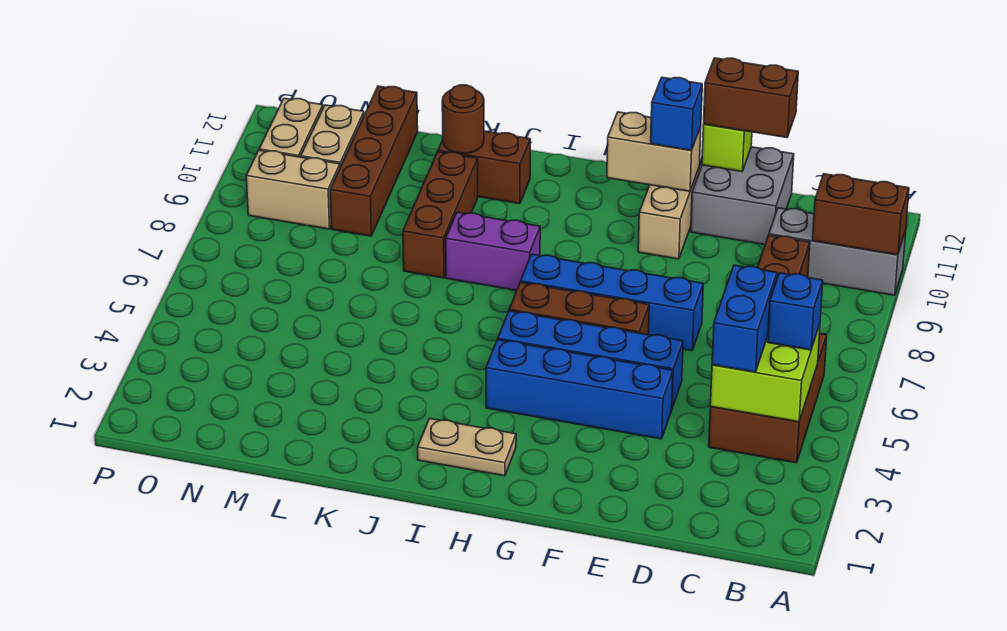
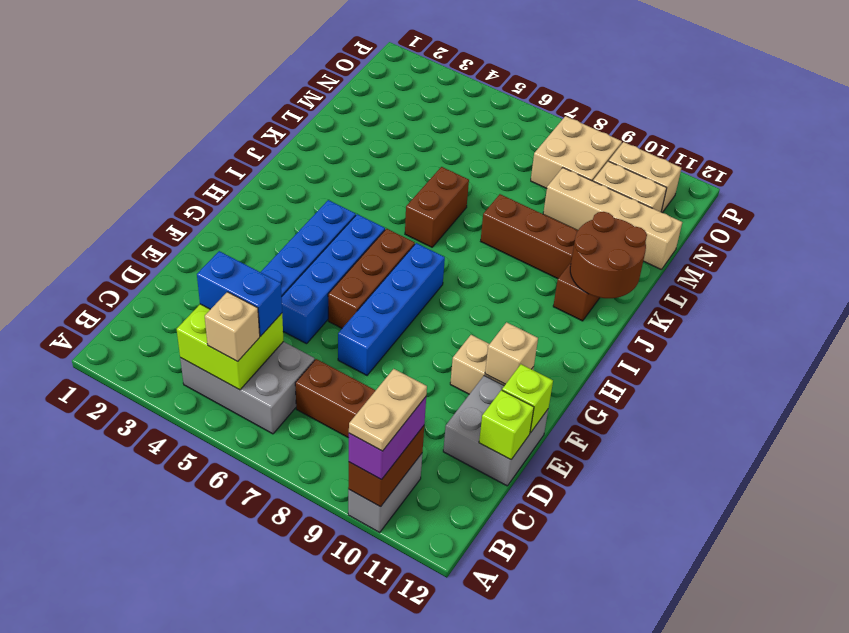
grey 1x3 brick [769,208,906,295] -> grey 1x2 brick [348,454,422,532]
brown 2x3 brick [709,333,827,463] -> grey 2x3 brick [180,342,315,434]
blue 1x1 brick [768,273,823,350] -> tan 1x1 brick [205,292,260,361]
none -> lime 1x1 brick [479,390,534,460]
brown 1x2 brick [704,58,798,138] -> brown 1x2 brick moved to [405,167,469,247]
tan 1x2 brick [607,112,701,191] -> tan 1x1 brick [485,322,538,384]
blue 1x1 brick [651,77,702,150] -> none
tan 1x2 plate [418,418,516,476] -> tan 1x2 plate moved to [349,369,427,451]
purple 1x2 brick [446,212,540,291] -> purple 1x2 brick moved to [349,397,426,480]
brown 1x1 round brick [442,85,484,154] -> brown 2x2 round brick [570,212,647,298]
brown 1x4 brick [330,86,418,236] -> tan 1x4 brick [543,168,682,270]
tan 1x2 brick [246,150,340,229] -> tan 2x2 brick [531,116,622,189]

